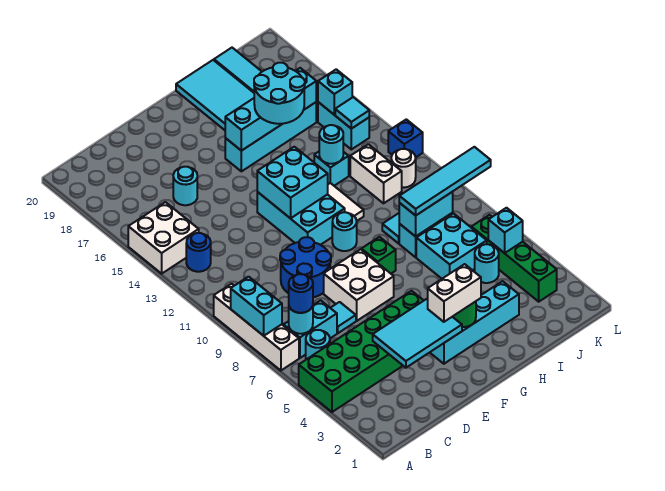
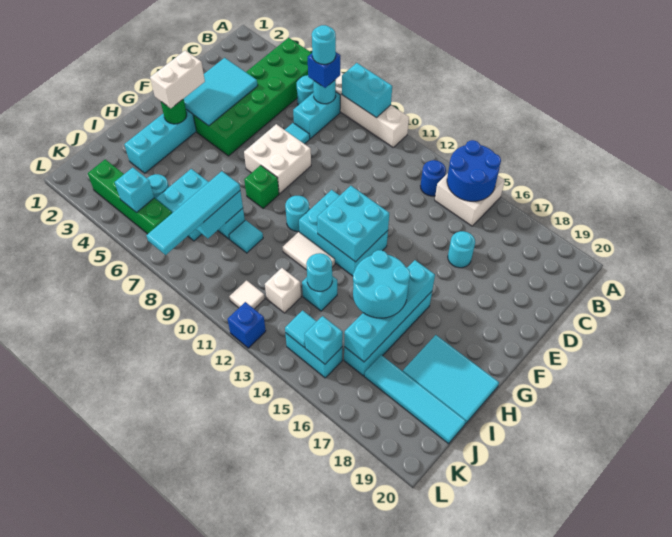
blue 1x1 round brick [289,274,313,313] -> blue 1x1 brick [308,53,340,88]
none -> cyan 1x1 round brick [312,25,336,64]
blue 2x2 round brick [280,237,331,297] -> blue 2x2 round brick moved to [447,140,501,201]
white 1x2 brick [350,144,402,203] -> white 1x1 brick [265,268,301,313]
white 1x1 round brick [391,149,416,188] -> white 1x1 tile [229,280,265,309]

